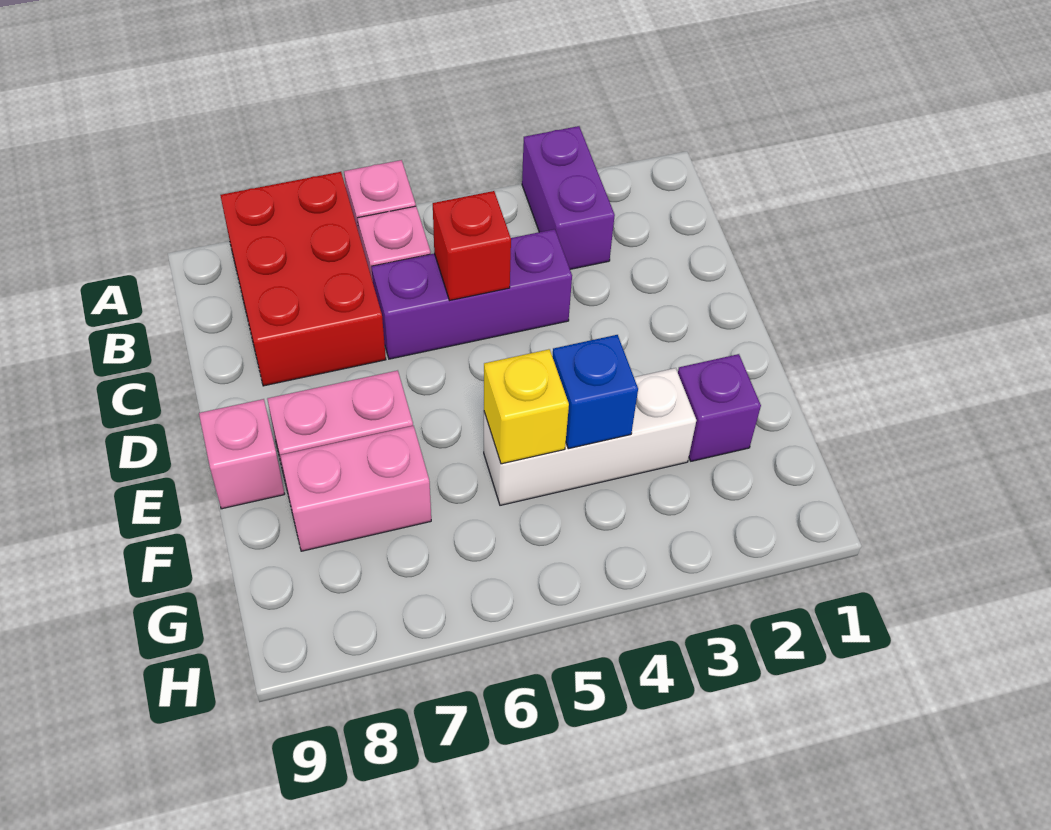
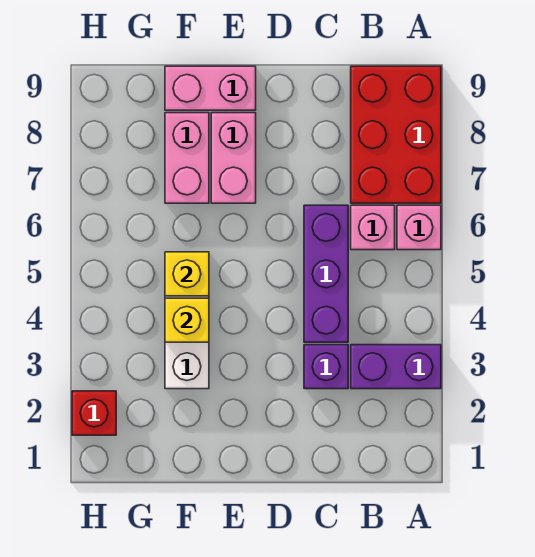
red 2x3 brick [220,172,386,386] -> red 2x3 brick turned to [351,66,441,203]
red 1x1 brick [433,191,511,300] -> red 1x1 brick moved to [72,391,116,435]
pink 1x1 brick [199,399,284,509] -> pink 1x2 brick [165,66,256,110]
purple 1x1 brick [678,354,761,461] -> purple 1x1 brick moved to [304,345,348,389]
blue 1x1 brick [552,335,638,449] -> yellow 1x1 brick [165,298,209,342]

